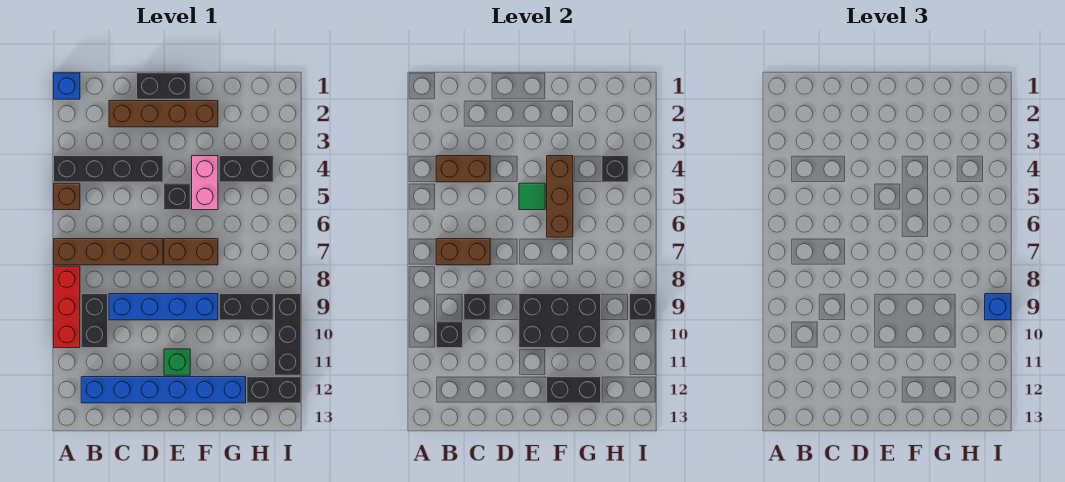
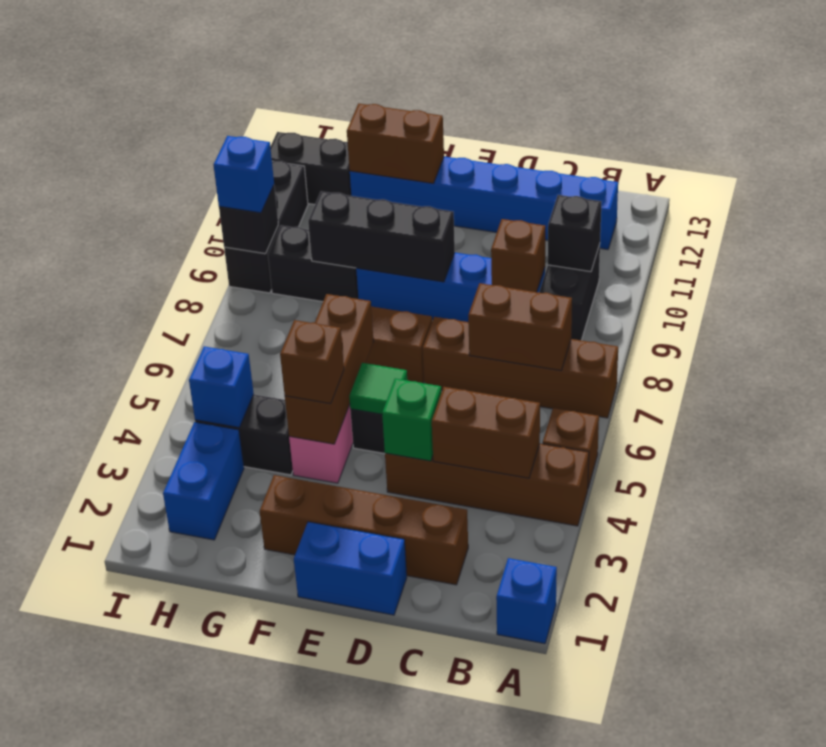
black 1x4 brick [54,156,163,182] -> brown 1x4 brick [385,444,589,526]
red 1x3 brick [54,266,80,348] -> none
black 1x1 brick [464,294,490,320] -> brown 1x1 brick [491,219,545,292]
black 1x2 brick [137,73,190,99] -> blue 1x2 brick [294,522,407,615]
black 2x3 brick [519,294,601,348] -> black 1x3 brick [308,191,455,282]
green 1x1 brick [164,349,190,375] -> green 1x1 brick moved to [382,379,441,461]
none -> brown 1x1 brick [280,320,344,404]
black 1x2 brick [547,377,601,403] -> brown 1x2 brick [347,104,444,183]
none -> blue 1x2 brick [163,422,244,540]
black 1x1 brick [602,156,628,182] -> blue 1x1 brick [189,346,254,427]

